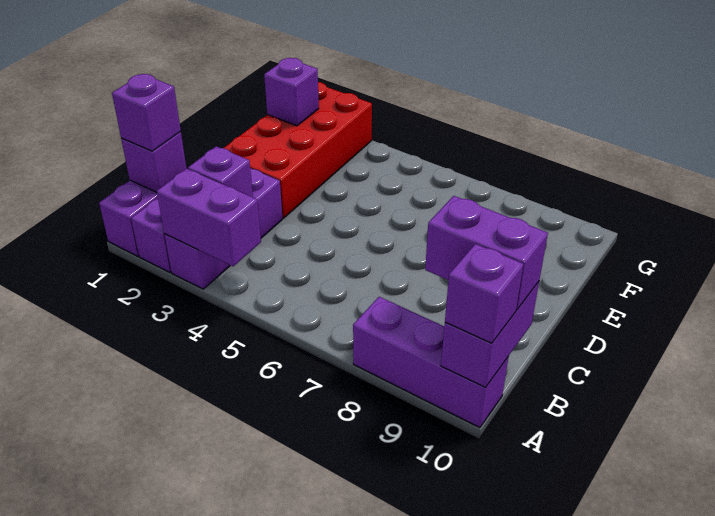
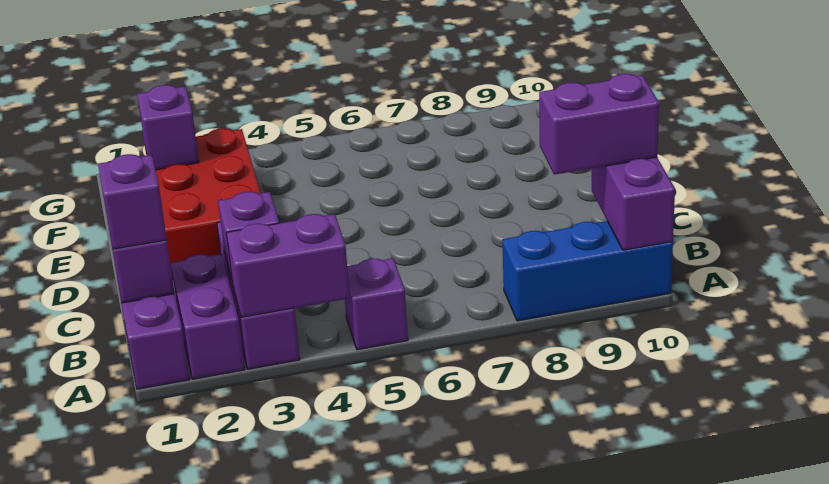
purple 1x3 brick [353,297,509,428] -> blue 1x3 brick [502,221,673,321]
purple 1x1 brick [445,244,523,343] -> purple 1x1 brick moved to [345,258,408,350]
red 2x4 brick [224,82,372,218] -> red 2x3 brick [145,128,261,279]

